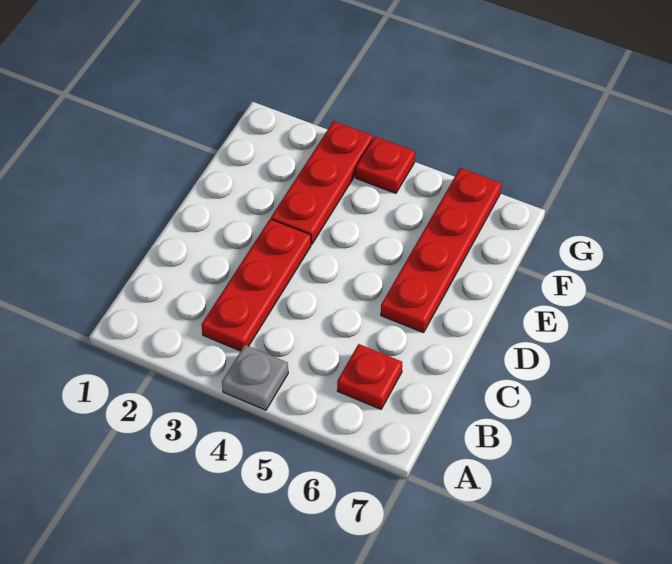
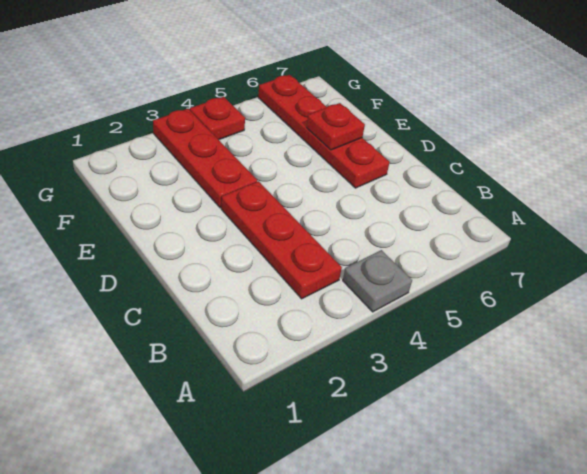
red 1x1 plate [337,344,402,409] -> red 1x1 plate moved to [307,103,365,150]

